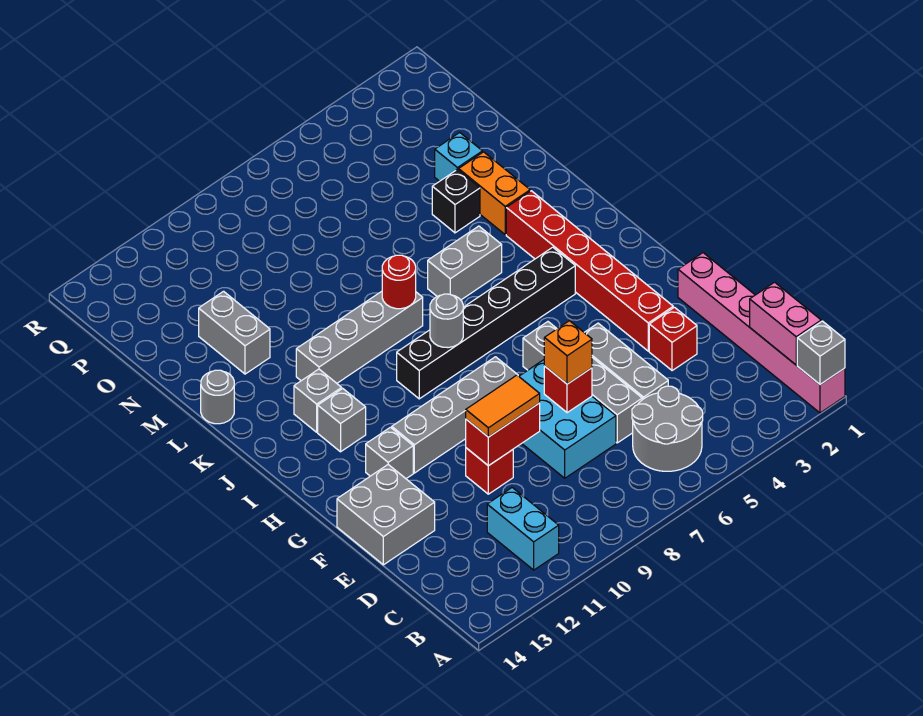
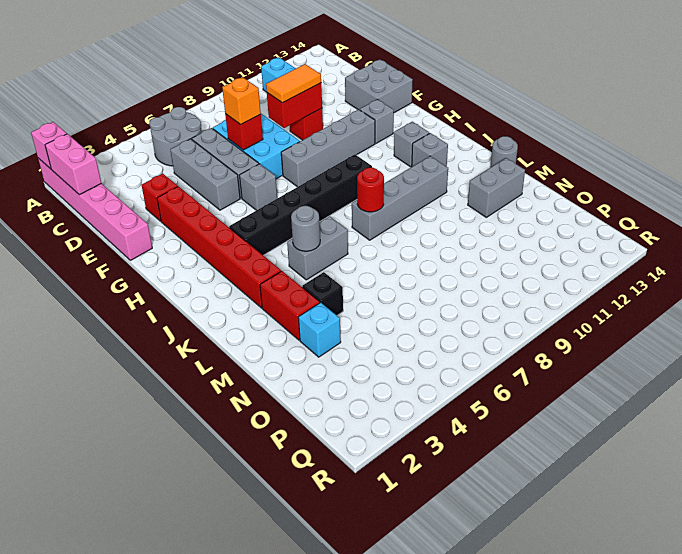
grey 1x1 brick [797,321,845,384] -> pink 1x1 brick [31,122,67,169]
grey 1x1 round brick [430,294,463,348] -> grey 1x1 round brick moved to [291,206,320,251]
orange 1x2 brick [459,152,530,234] -> red 1x2 brick [260,271,320,340]
grey 1x2 brick [199,291,270,374] -> grey 1x2 brick turned to [468,158,525,217]

